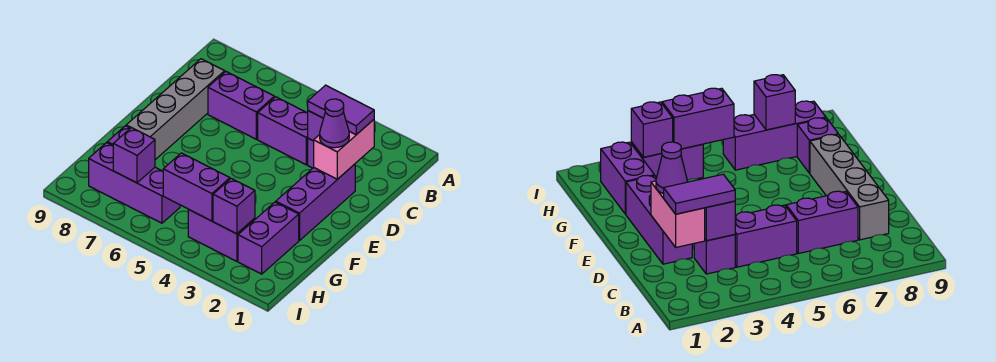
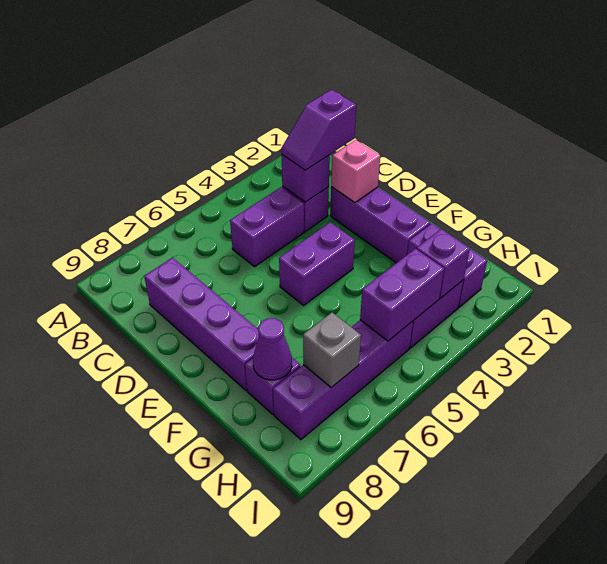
pink 1x2 brick [314,120,374,179] -> pink 1x1 brick [331,140,380,203]
purple 1x2 tile [308,85,374,135] -> purple 1x2 slope [281,90,356,170]
purple 1x2 brick [208,72,274,139] -> purple 1x2 brick moved to [279,222,355,305]
grey 1x4 brick [126,59,225,160] -> purple 1x4 brick [144,258,259,390]
purple 1x1 cone [320,99,349,148] -> purple 1x1 cone moved to [253,318,292,380]
purple 1x3 brick [89,143,180,223] -> purple 1x4 brick [273,320,413,440]
purple 1x1 brick [113,127,155,183] -> grey 1x1 brick [303,313,361,387]

